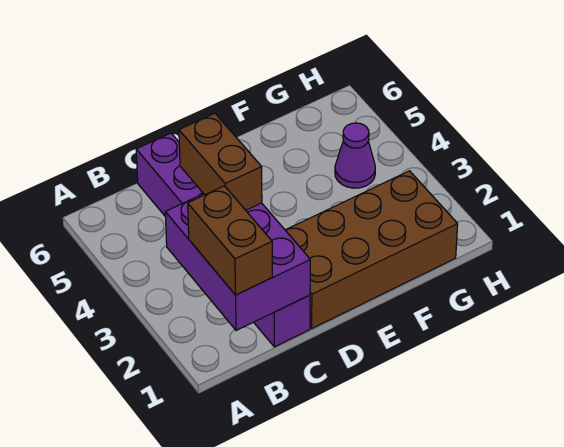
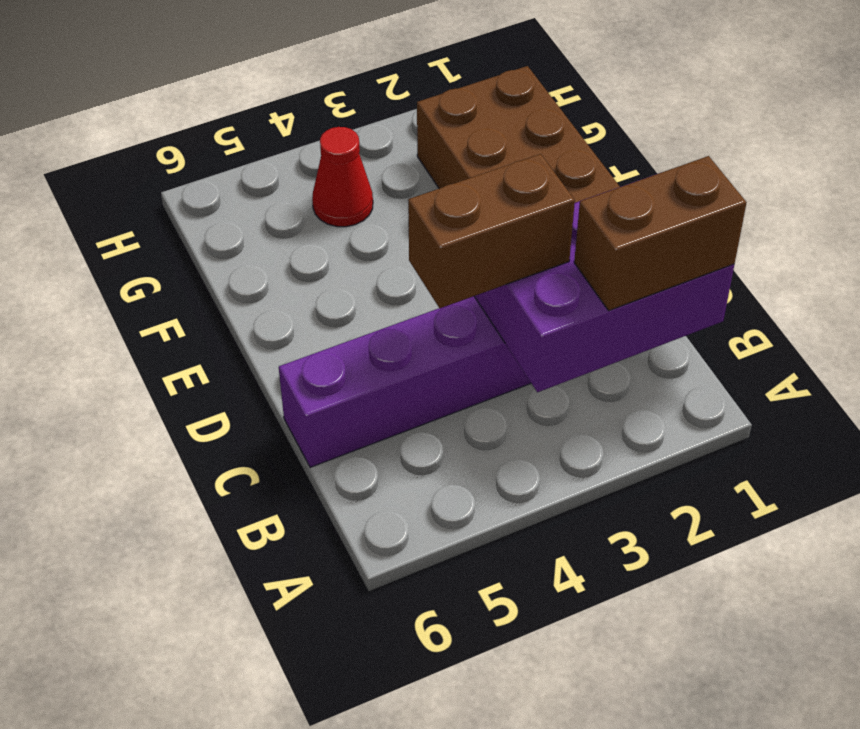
purple 1x1 cone [335,123,375,188] -> red 1x1 cone [312,127,373,227]

